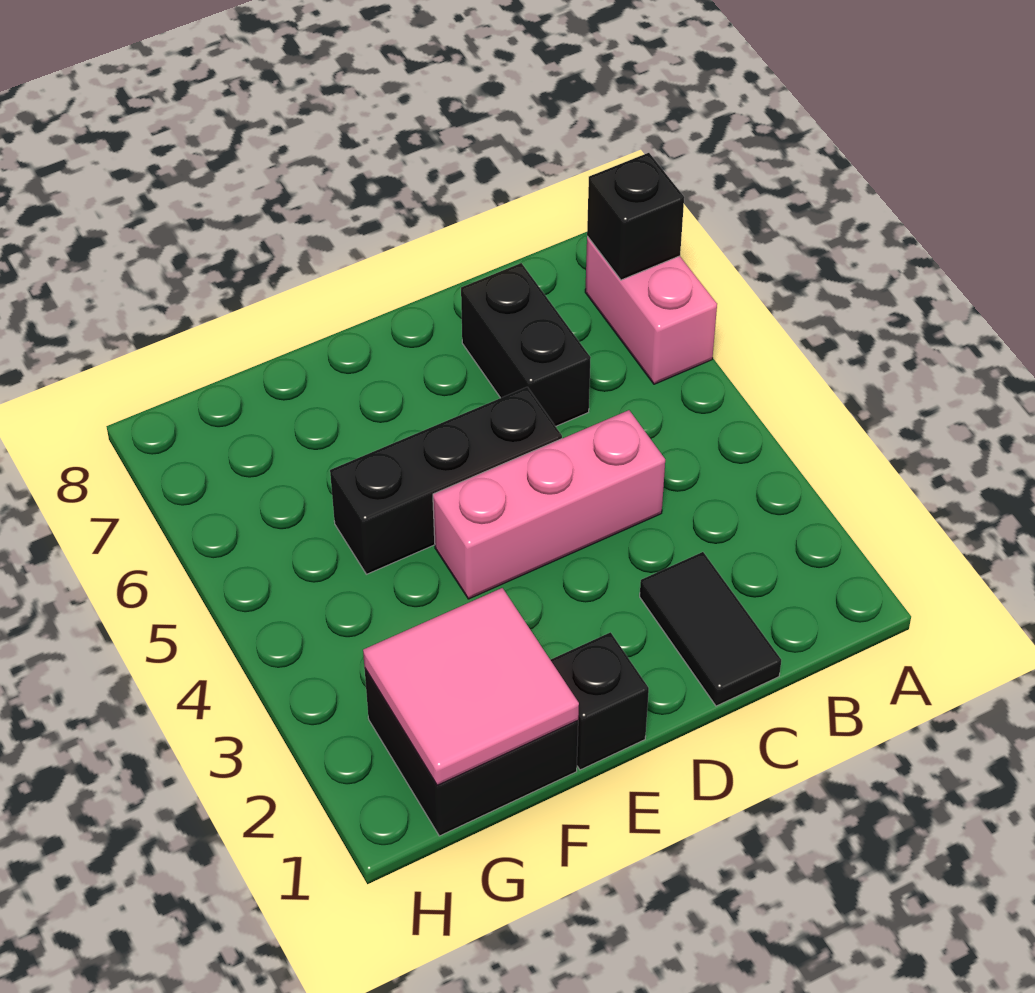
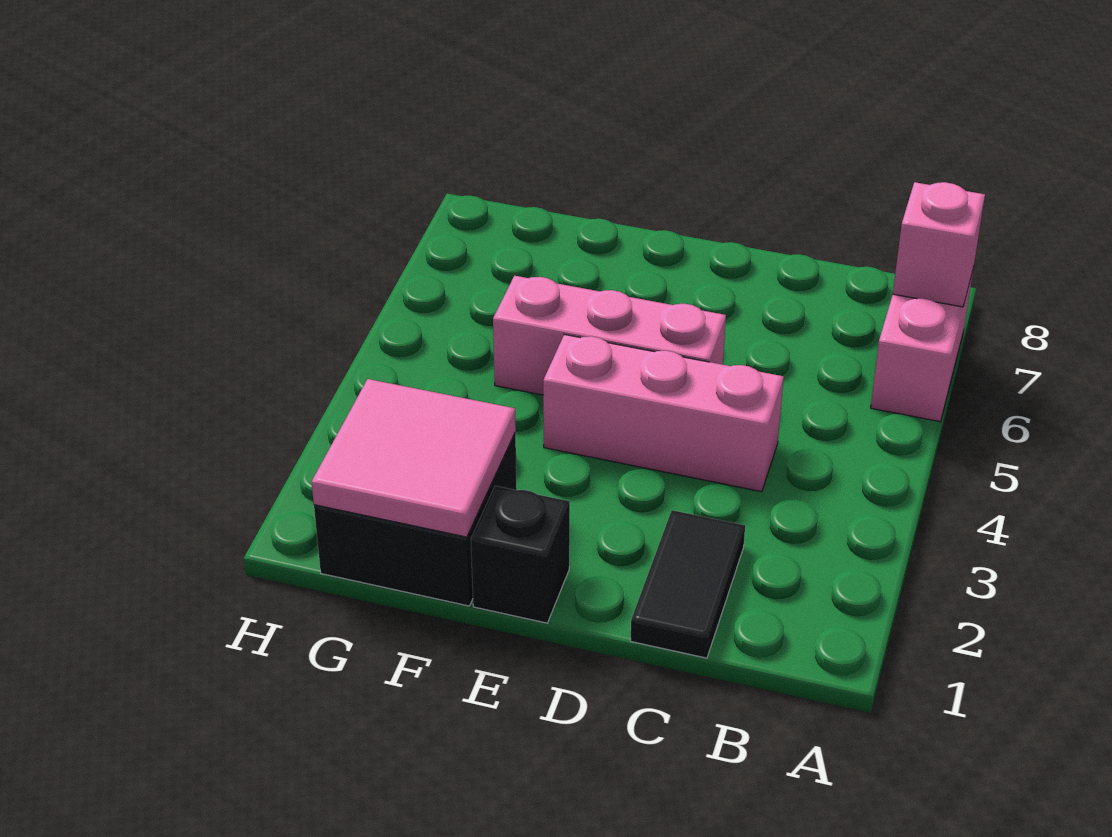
black 1x1 brick [587,153,684,280] -> pink 1x1 brick [893,182,985,307]
black 1x2 brick [461,263,591,426] -> none
black 1x3 brick [330,387,562,574] -> pink 1x3 brick [493,276,726,395]

